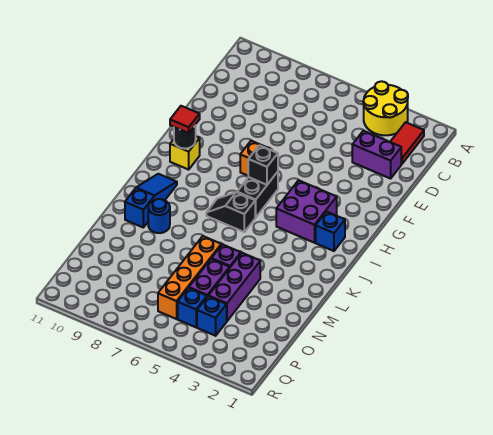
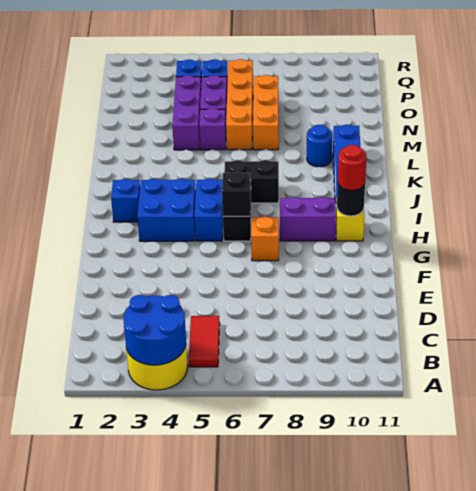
none -> blue 2x2 round brick [123,295,186,365]
red 1x2 tile [390,122,424,164] -> red 1x2 tile moved to [189,316,220,367]
purple 1x2 brick [352,131,401,179] -> purple 1x2 brick moved to [280,197,336,241]
purple 2x2 brick [276,180,337,243] -> blue 2x2 brick [137,179,196,241]
none -> blue 1x2 brick [194,179,223,241]
red 1x1 tile [170,106,200,133] -> red 1x1 round brick [338,145,366,190]
black 1x2 slope [206,192,256,232] -> black 1x2 brick [224,160,279,203]
none -> orange 1x3 brick [253,75,279,150]

